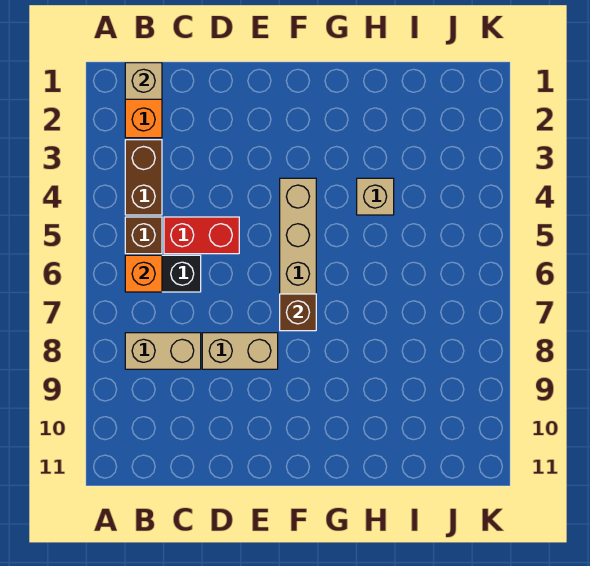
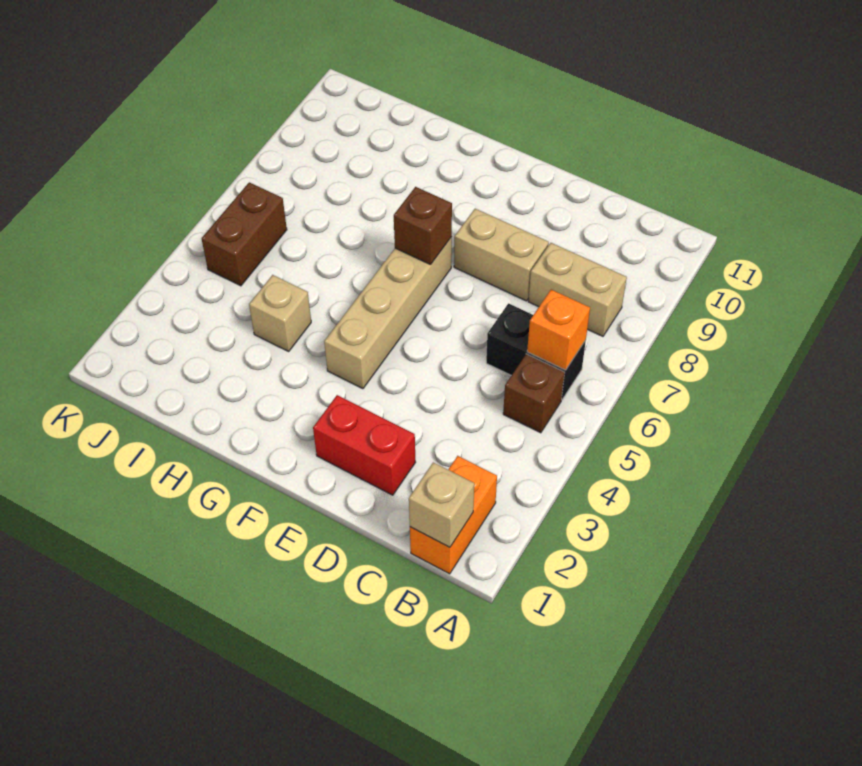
brown 1x2 brick [125,140,162,215] -> brown 1x2 brick moved to [202,182,287,286]
red 1x2 brick [164,217,239,254] -> red 1x2 brick moved to [313,395,416,495]

